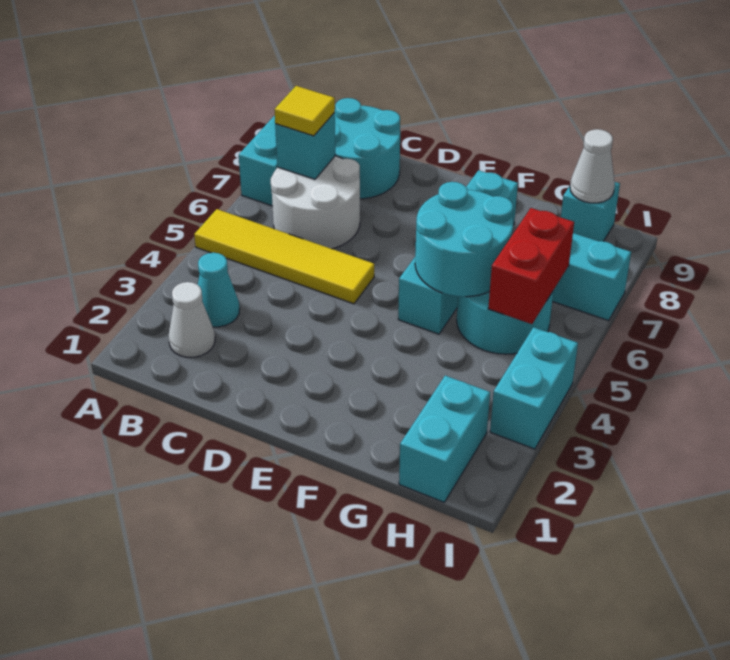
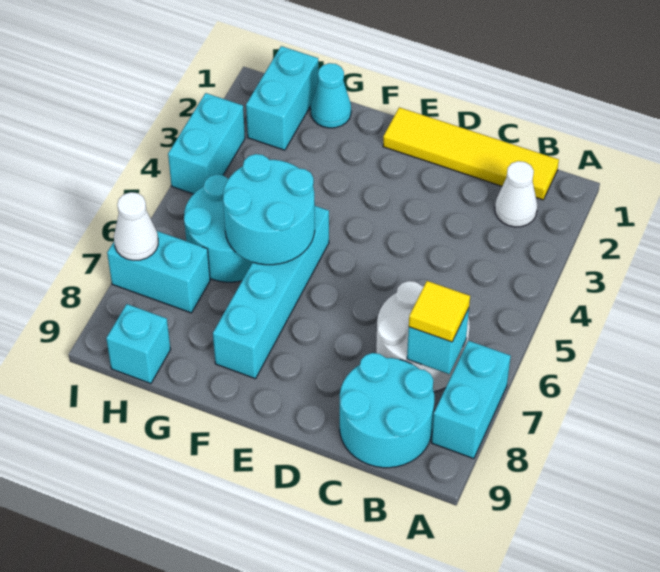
yellow 1x4 tile [194,209,374,304] -> yellow 1x4 tile moved to [383,107,559,200]
cyan 1x1 cone [198,253,240,327] -> cyan 1x1 cone moved to [311,63,351,128]
red 1x2 brick [488,208,574,324] -> none
white 1x1 cone [570,129,615,203] -> white 1x1 cone moved to [114,192,158,260]

